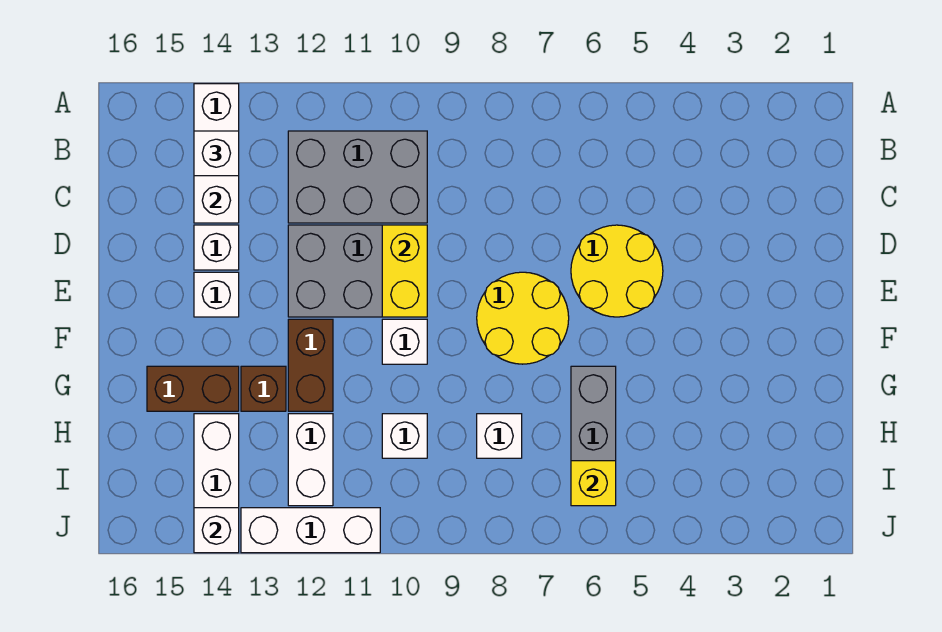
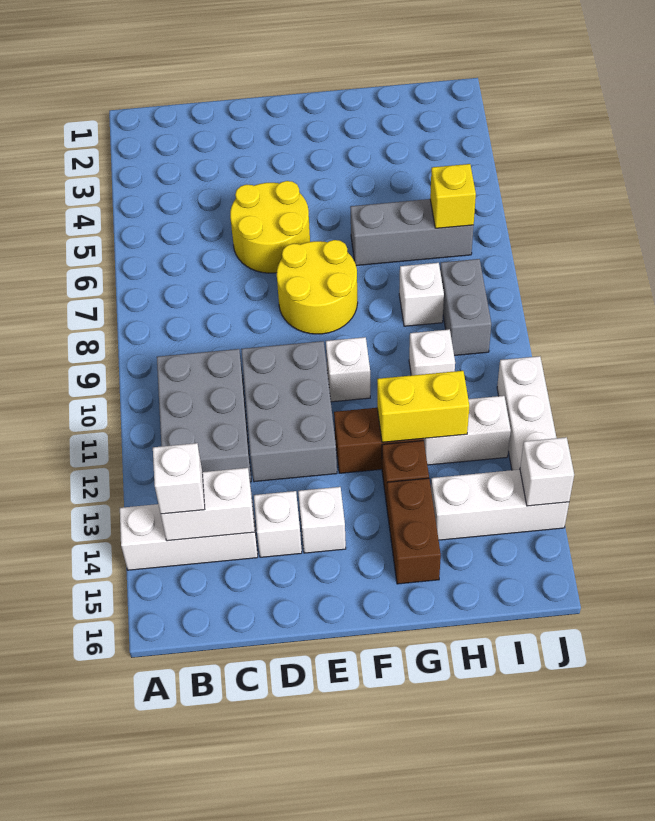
yellow 1x2 brick [382,225,427,317] -> yellow 1x2 brick moved to [377,371,469,442]
none -> grey 1x2 brick [440,259,491,356]

